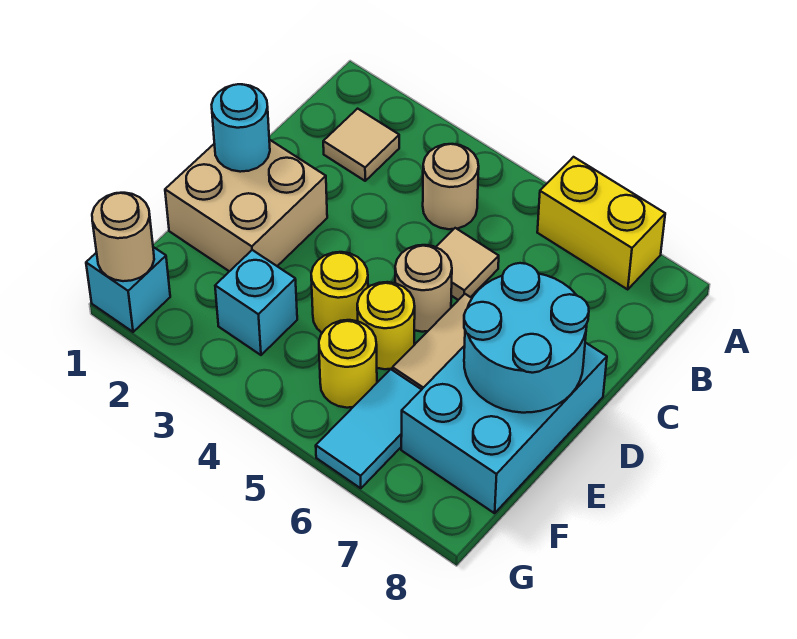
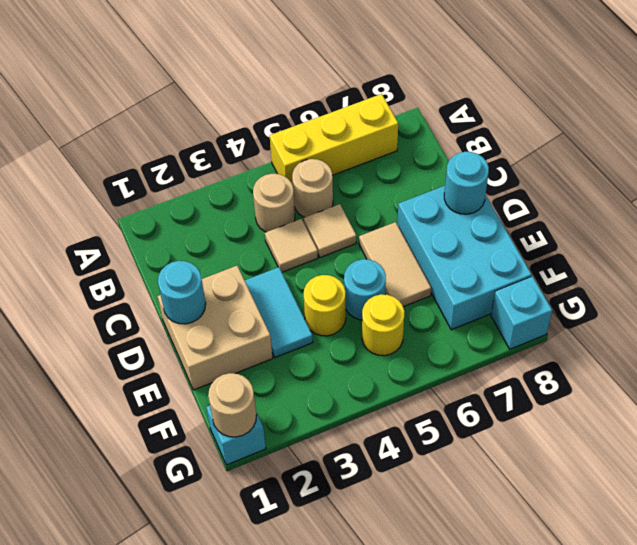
yellow 1x2 brick [537,157,665,290] -> yellow 1x3 brick [270,94,398,185]
tan 1x1 tile [323,109,399,181] -> tan 1x1 tile moved to [265,219,318,272]
tan 1x1 round brick [395,245,452,332] -> tan 1x1 round brick moved to [292,159,333,217]
cyan 2x2 round brick [464,263,589,413] -> cyan 1x1 round brick [444,152,489,214]
yellow 1x1 round brick [357,282,415,369] -> cyan 1x1 round brick [344,259,386,320]
cyan 1x1 brick [215,250,297,355] -> cyan 1x1 brick moved to [491,276,552,349]
cyan 1x2 tile [316,369,422,488] -> cyan 1x2 tile moved to [245,267,313,358]

